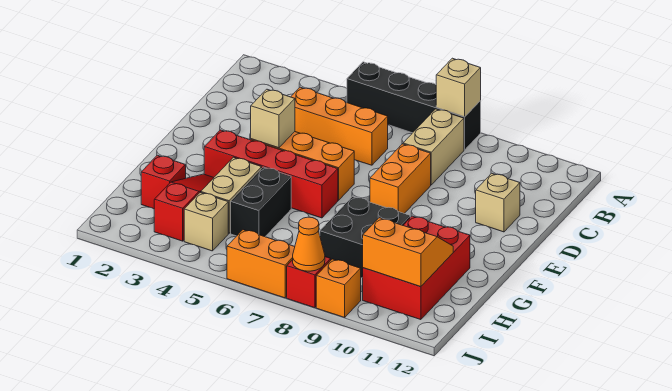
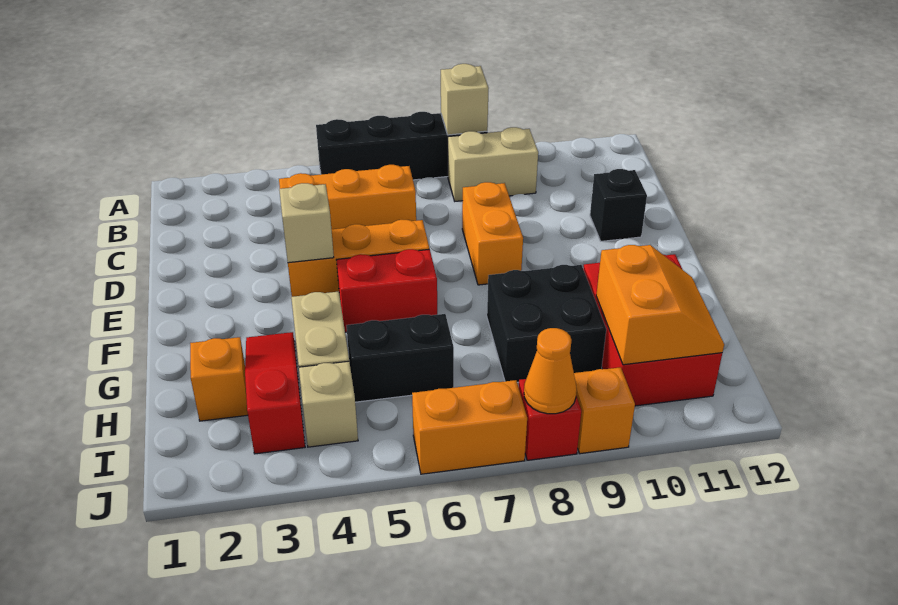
tan 1x2 brick [403,109,464,185] -> tan 1x2 brick turned to [448,127,538,201]
tan 1x1 brick [476,173,520,232] -> black 1x1 brick [590,169,647,241]
red 1x4 brick [204,130,338,218] -> red 1x2 brick [337,249,437,332]
black 1x2 brick [231,167,291,237] -> black 1x2 brick turned to [346,314,454,402]
red 1x1 brick [141,155,186,209] -> orange 1x1 brick [190,337,248,421]
orange 2x2 slope [363,218,453,287] -> orange 2x2 slope turned to [596,245,724,365]

